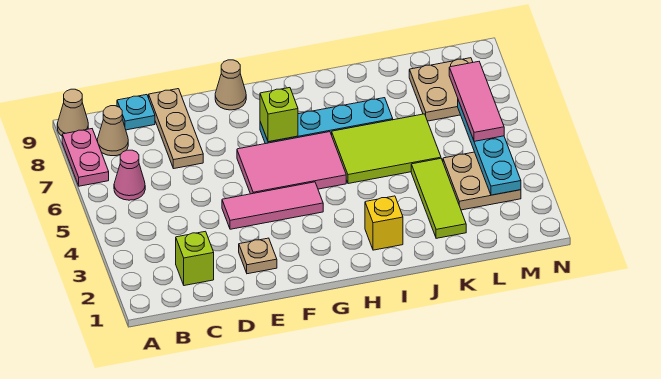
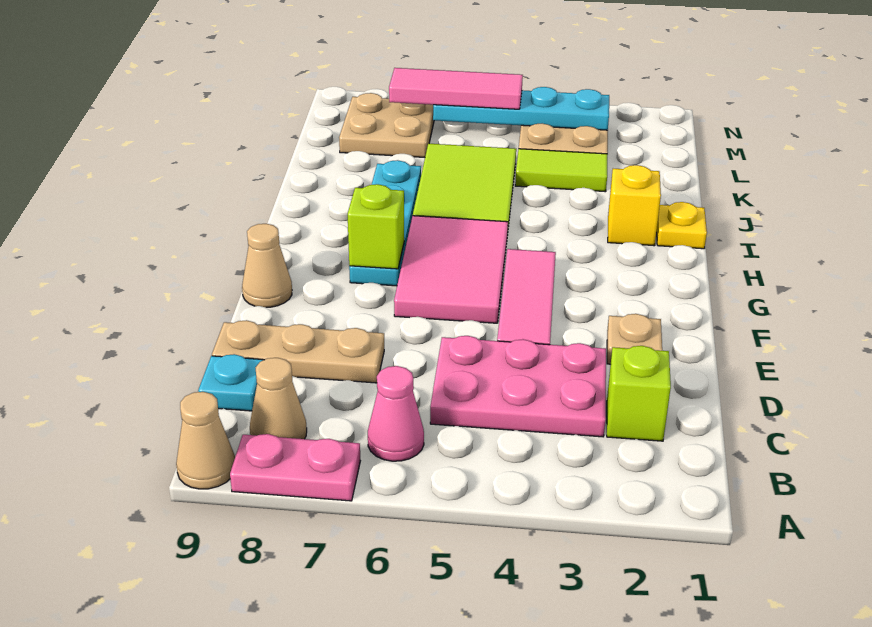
none -> pink 2x3 plate [430,336,606,437]
none -> yellow 1x1 plate [657,202,707,249]
lime 1x3 tile [411,158,466,238] -> lime 1x2 tile [515,149,608,192]

